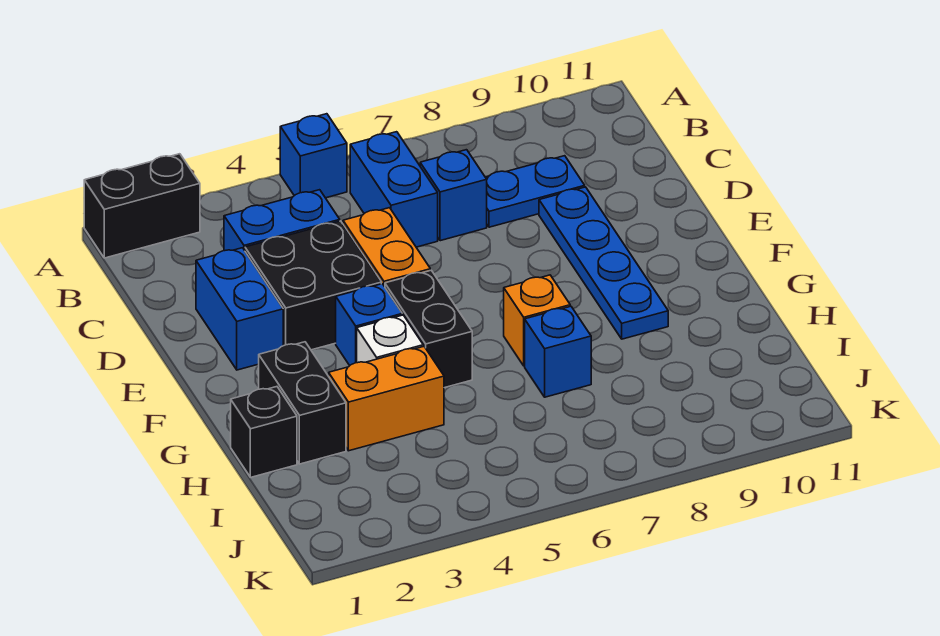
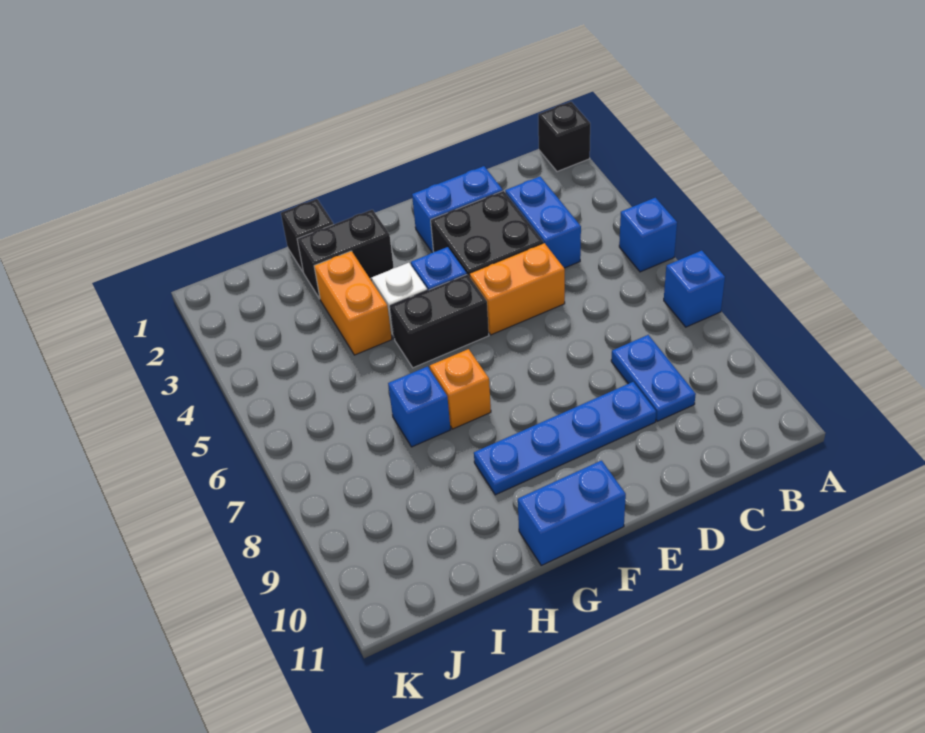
black 1x2 brick [84,154,200,258] -> black 1x1 brick [538,102,590,172]
blue 1x2 brick [350,132,438,247] -> blue 1x2 brick moved to [518,461,626,565]
blue 1x1 brick [420,150,487,241] -> blue 1x1 brick moved to [664,250,725,327]

